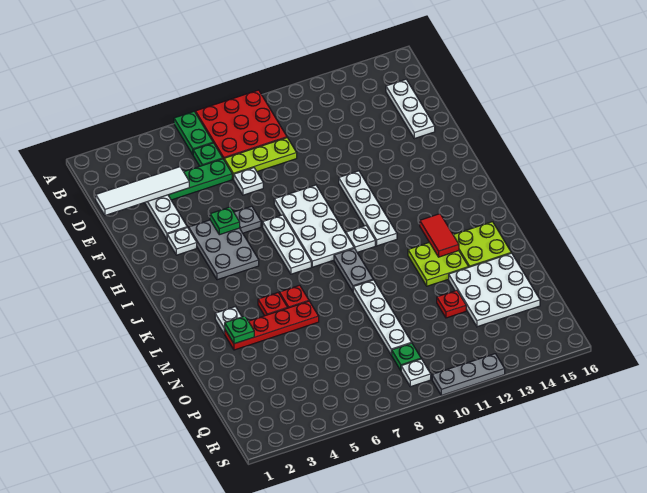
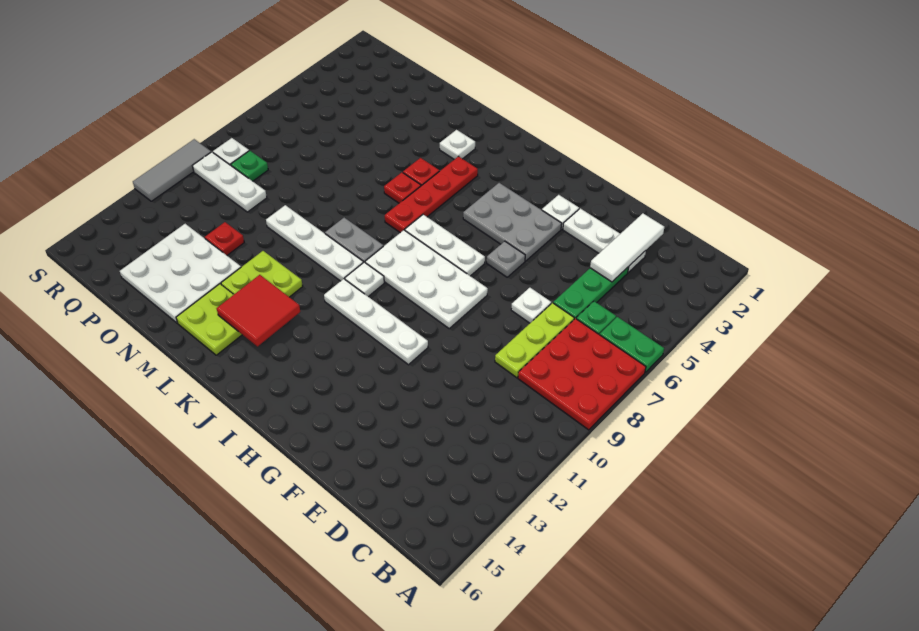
white 1x3 plate [386,79,435,139] -> white 1x3 plate moved to [192,152,267,212]
white 1x4 tile [96,167,189,215] -> white 1x3 tile [590,213,664,282]
green 1x1 plate [210,207,240,235] -> none
red 1x2 tile [420,214,459,257] -> red 2x2 tile [217,275,300,346]
red 1x4 plate [225,301,319,350] -> red 1x4 plate moved to [385,156,478,233]
green 1x1 plate [224,316,254,344] -> none
white 1x4 plate [353,280,412,355] -> white 1x4 plate moved to [266,205,363,281]
grey 1x3 plate [432,354,505,395] -> grey 1x3 tile [133,139,211,201]

